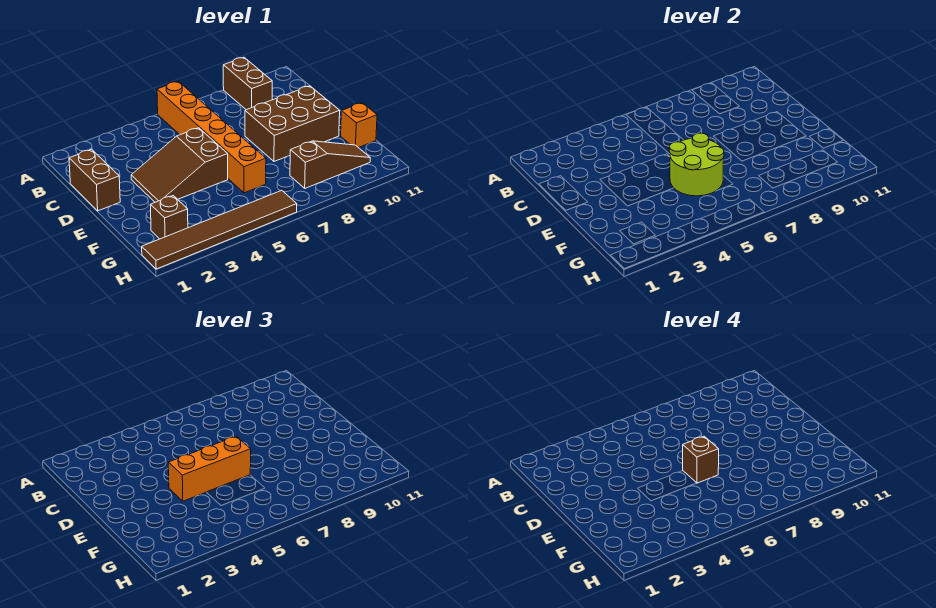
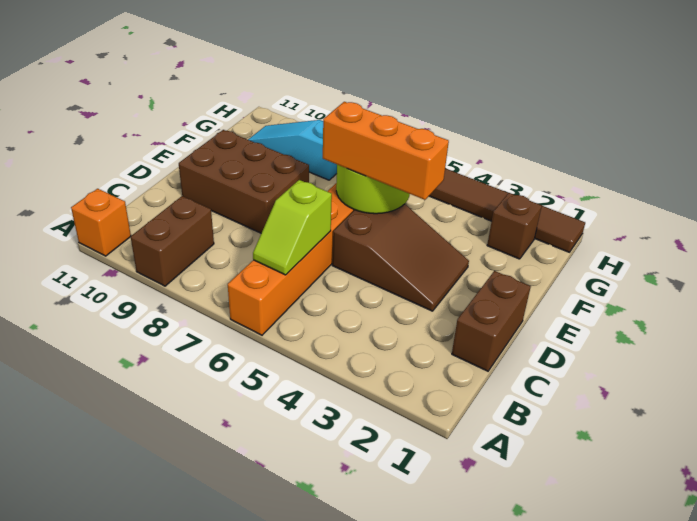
none -> lime 1x2 slope [253,180,332,275]
brown 1x1 brick [683,436,719,483] -> none
orange 1x1 brick [341,103,377,148] -> orange 1x1 brick moved to [71,189,131,256]
brown 1x3 slope [290,141,370,188] -> cyan 1x3 slope [248,120,337,180]

